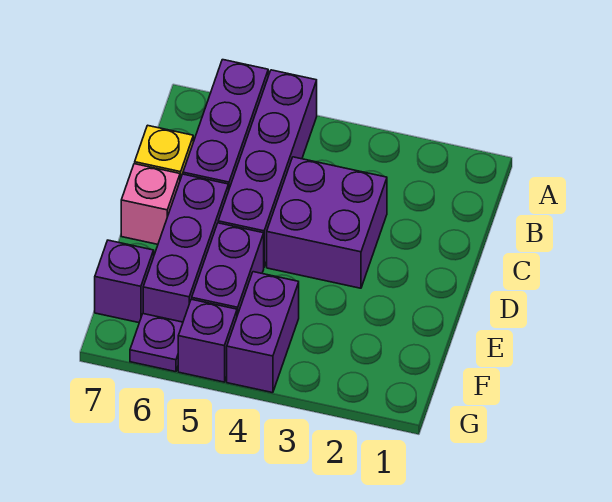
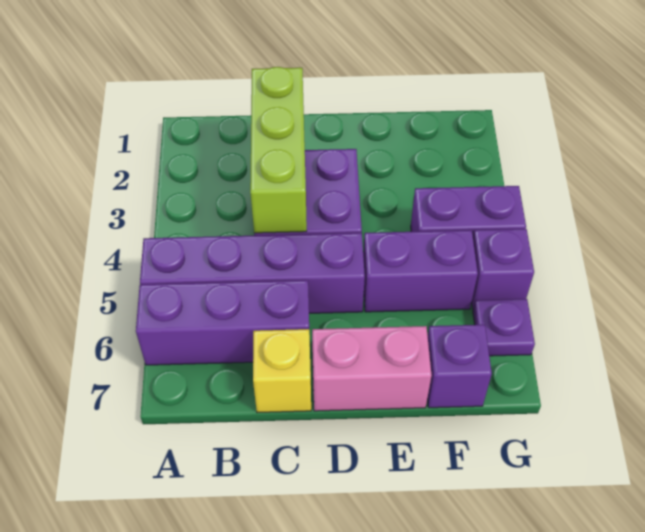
none -> lime 1x3 brick [250,67,307,233]
purple 1x3 brick [143,174,229,322] -> none
pink 1x1 brick [121,164,180,244] -> pink 1x2 brick [312,326,432,411]

